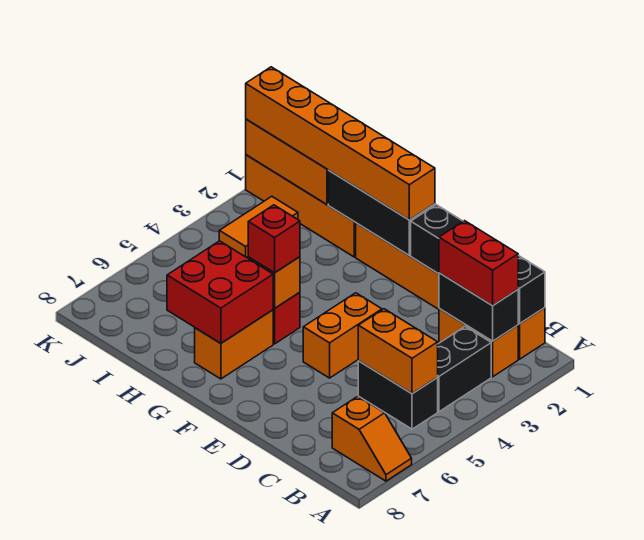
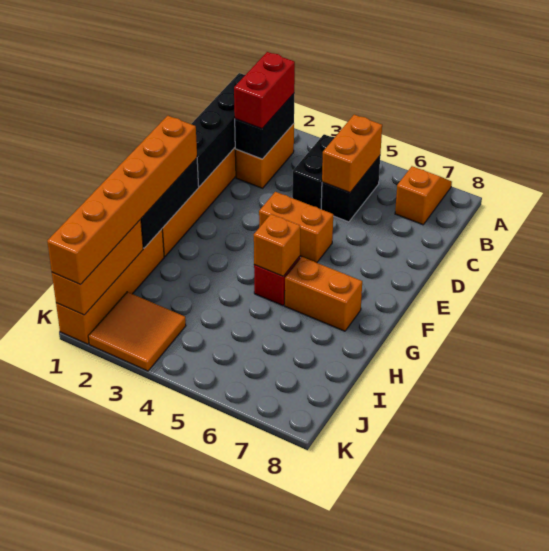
black 1x2 brick [437,327,491,412] -> black 1x2 brick turned to [292,134,335,209]
red 1x1 brick [248,205,300,273] -> none
red 2x2 brick [167,241,273,343] -> none
orange 1x2 tile [219,196,298,258] -> orange 2x2 tile [88,292,186,371]

